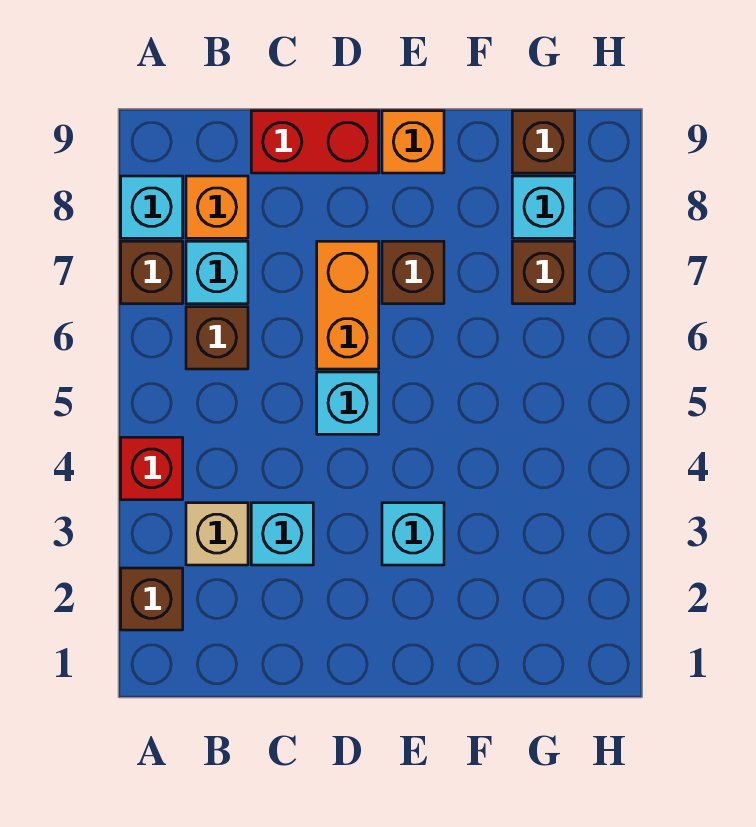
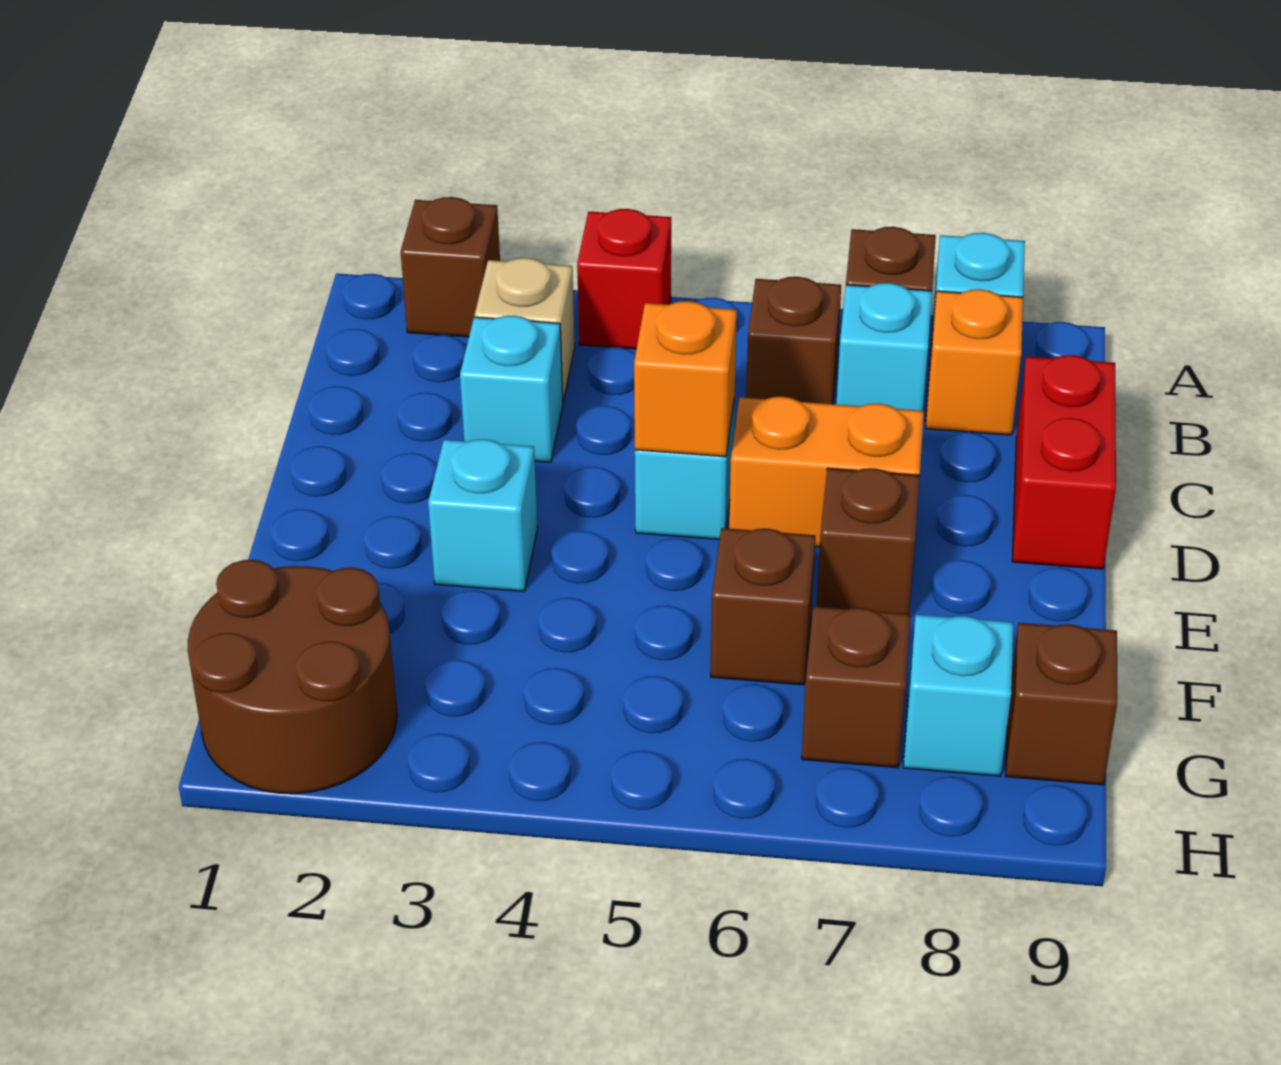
orange 1x1 brick [382,111,444,173] -> orange 1x1 brick moved to [634,301,737,457]
none -> brown 1x1 brick [711,528,815,685]
none -> brown 2x2 round brick [188,560,397,794]

